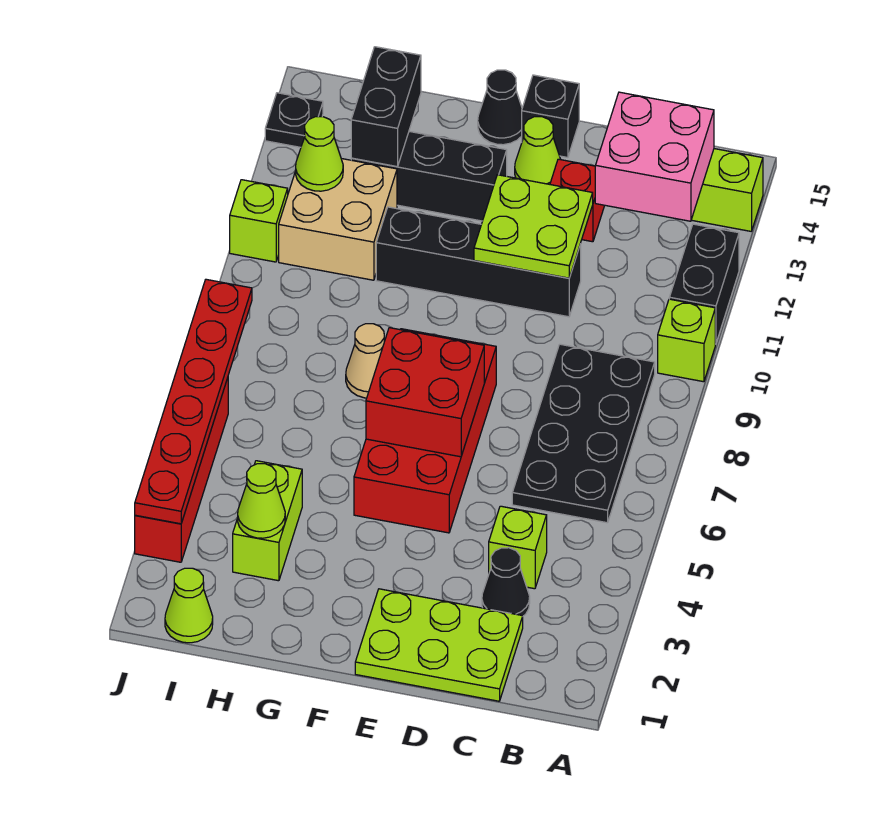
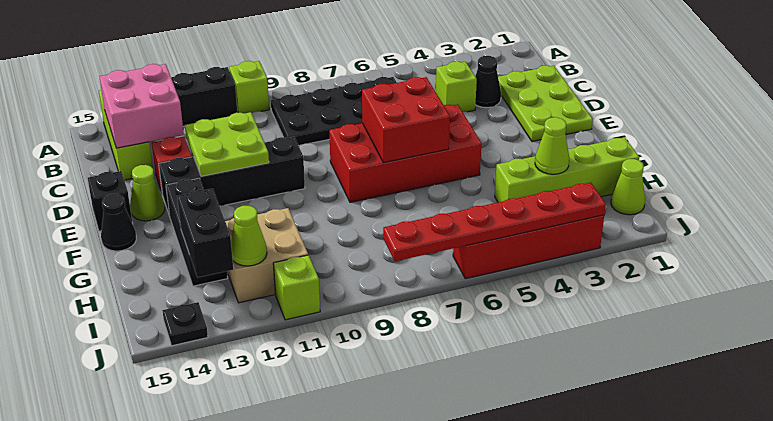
black 1x4 brick [376,207,581,317] -> black 1x4 brick turned to [159,137,305,215]
tan 1x1 cone [346,324,384,398] -> none
lime 1x2 brick [233,461,302,581] -> lime 1x4 brick [495,137,639,202]
black 1x2 brick [351,47,421,167] -> black 1x2 brick turned to [177,189,233,277]

